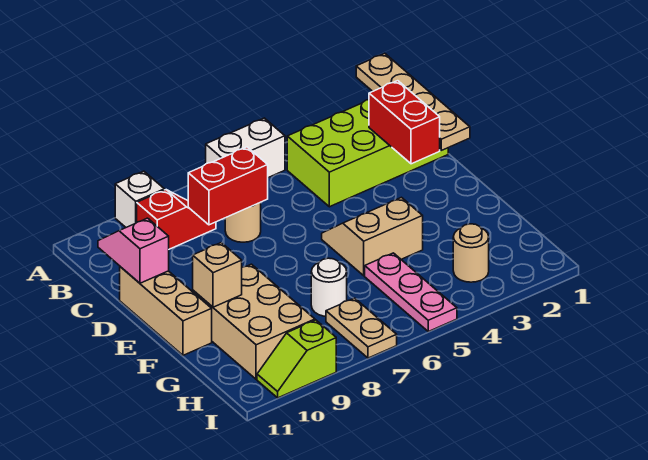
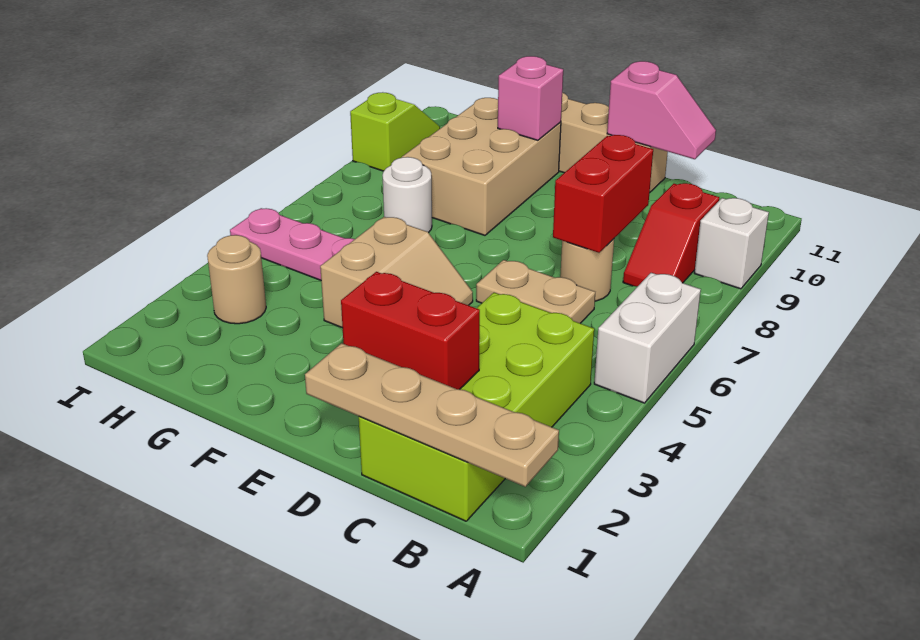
tan 2x3 brick [193,264,315,379] -> tan 2x3 brick turned to [402,98,561,235]
tan 1x1 brick [193,243,242,307] -> pink 1x1 brick [498,56,563,140]
tan 1x2 plate [326,298,397,358] -> tan 1x2 plate moved to [476,260,595,323]

